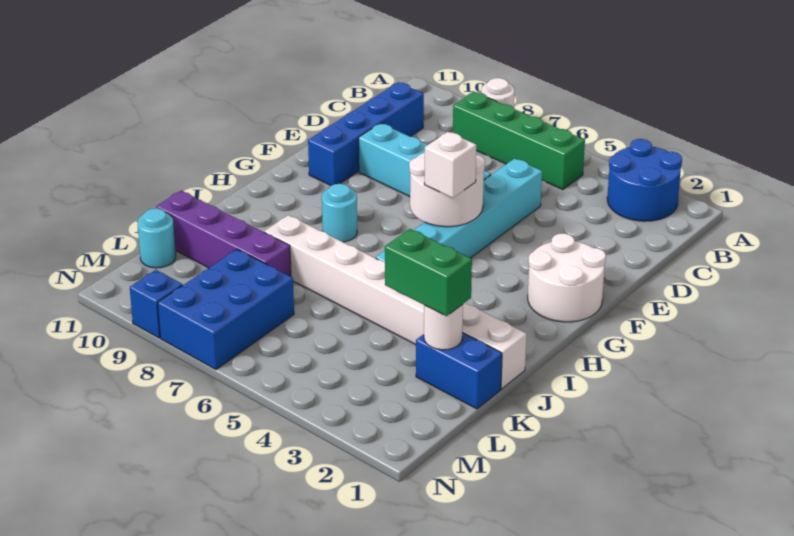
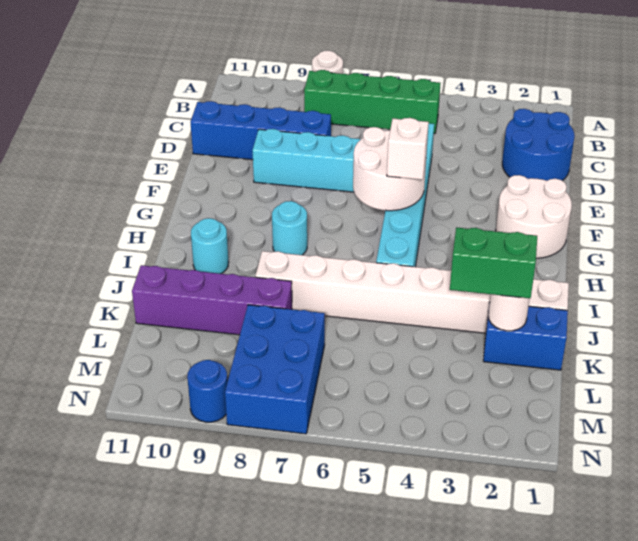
blue 2x2 round brick [607,139,682,221] -> blue 2x2 round brick moved to [502,109,575,181]
blue 1x4 brick [308,82,424,186] -> blue 1x4 brick turned to [190,101,331,160]
cyan 1x1 round brick [138,208,176,268] -> cyan 1x1 round brick moved to [191,218,229,274]
blue 1x1 brick [130,270,183,338] -> blue 1x1 round brick [187,360,228,422]

